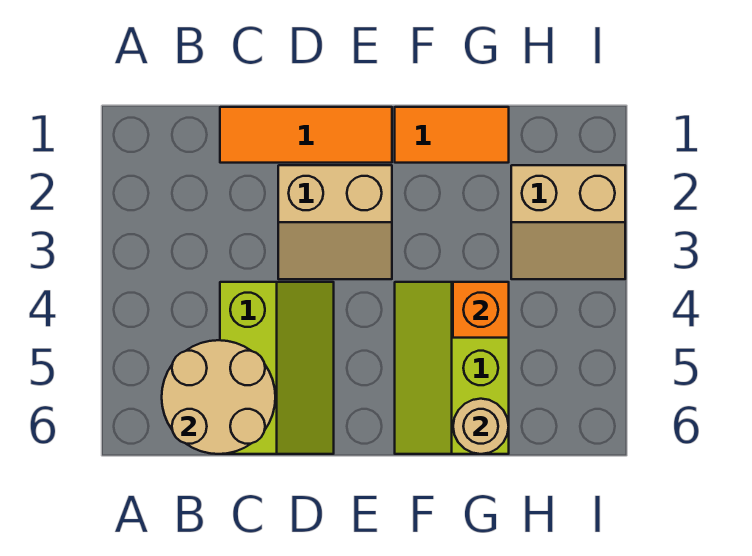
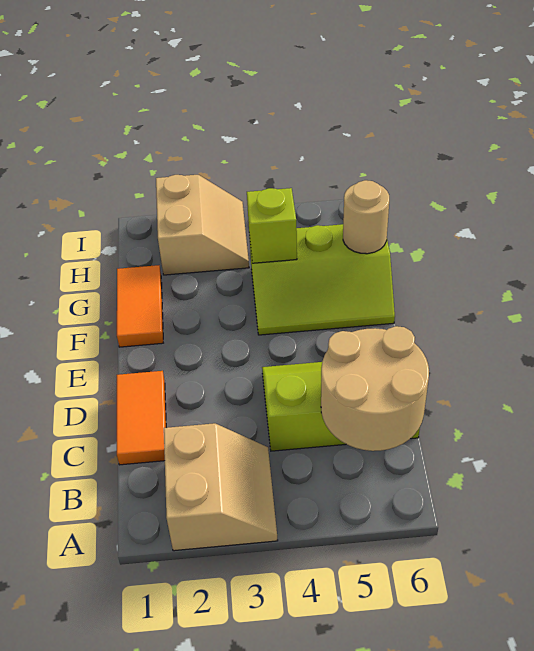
orange 1x3 tile [220,107,392,163] -> orange 1x2 tile [117,371,166,465]
tan 2x2 slope [278,165,392,279] -> tan 2x2 slope moved to [164,423,278,551]
orange 1x1 brick [453,282,509,338] -> lime 1x1 brick [247,188,297,263]

